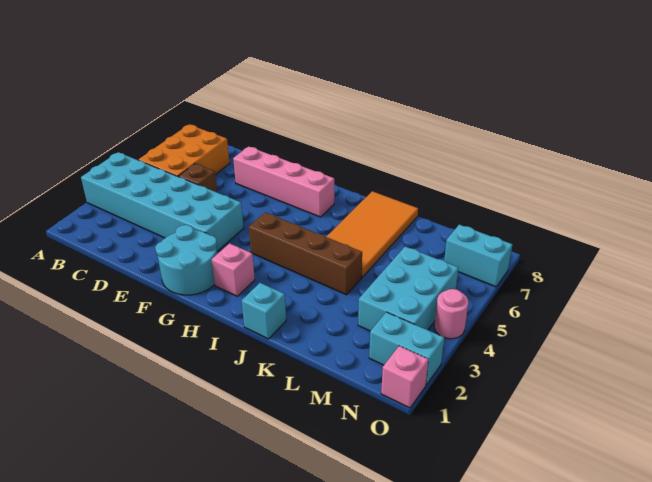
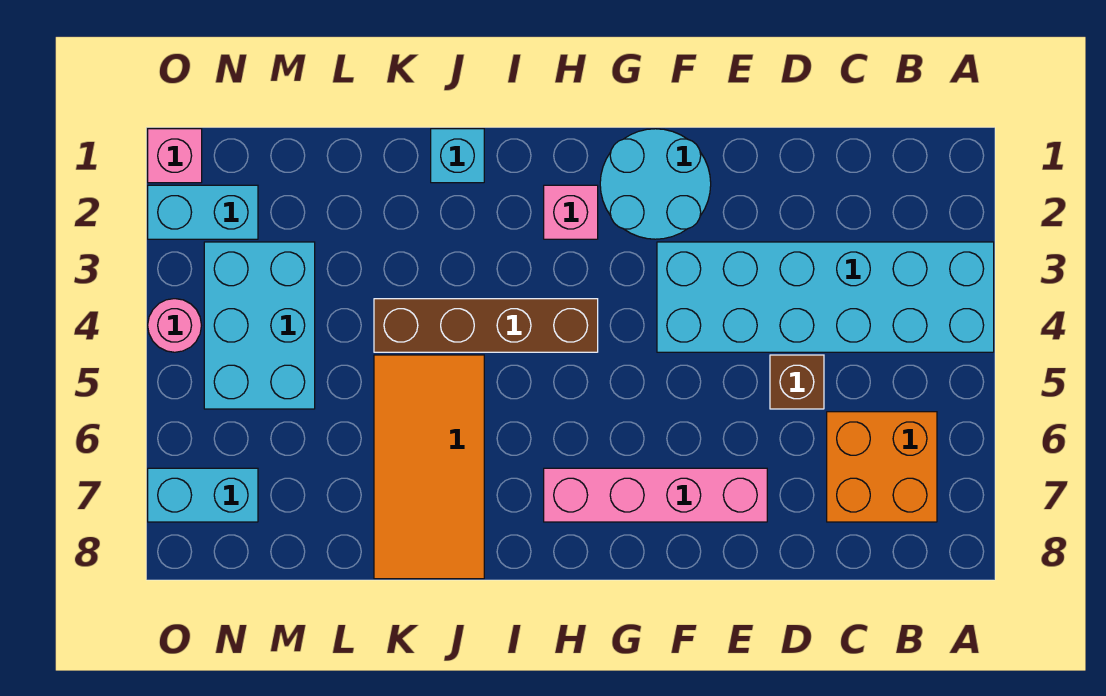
orange 2x3 brick [139,125,230,177] -> orange 2x2 brick [827,412,937,522]

